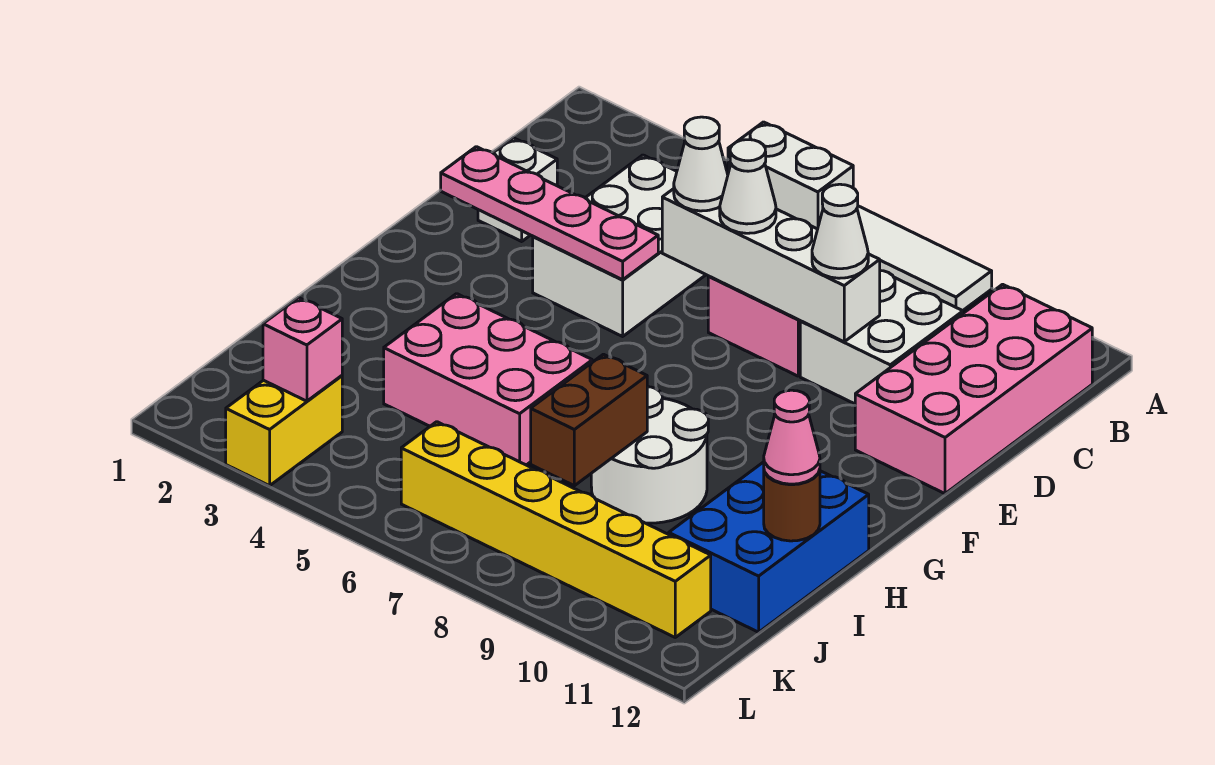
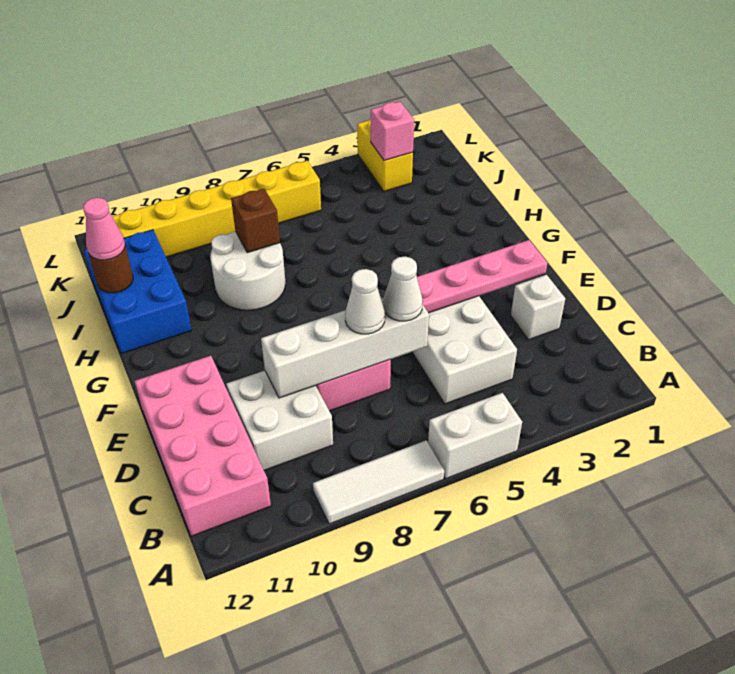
white 1x1 cone [812,184,868,278] -> none
pink 2x3 brick [384,294,592,465] -> none
brown 1x2 brick [531,354,647,486] -> brown 1x1 brick [231,189,280,253]

